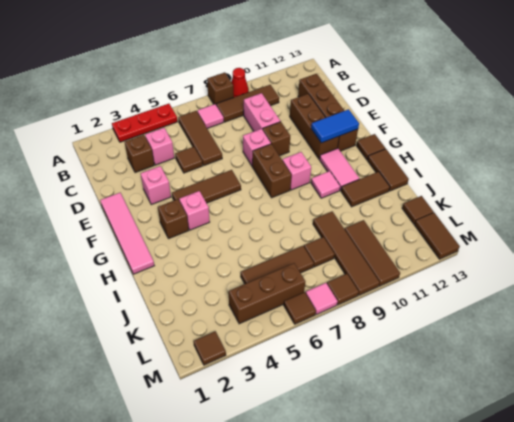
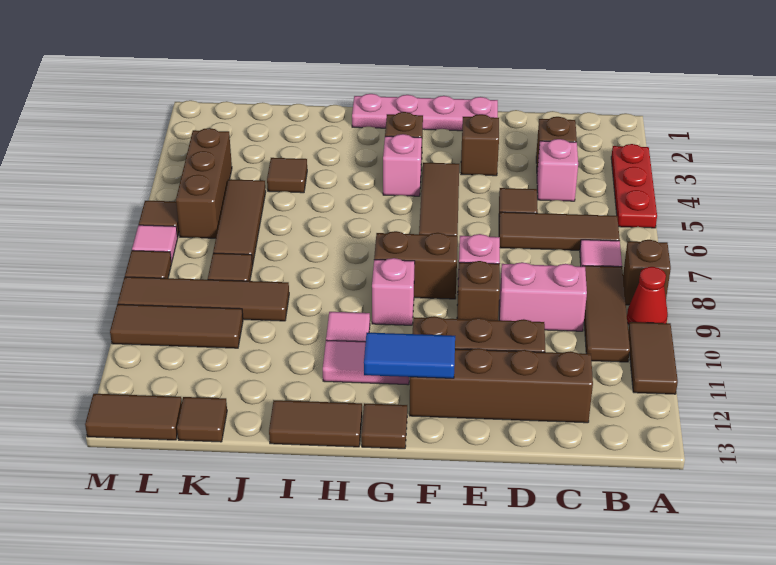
pink 1x4 tile [100,193,154,274] -> pink 1x4 plate [352,94,498,131]
pink 1x1 brick [141,166,171,205] -> brown 1x1 brick [461,114,499,176]
blue 1x2 tile [311,109,359,143] -> blue 1x2 tile turned to [364,333,455,378]
brown 1x2 tile [341,172,390,207] -> brown 1x2 tile moved to [628,322,678,394]
brown 1x1 tile [194,331,226,365] -> brown 1x1 tile moved to [267,158,307,193]

